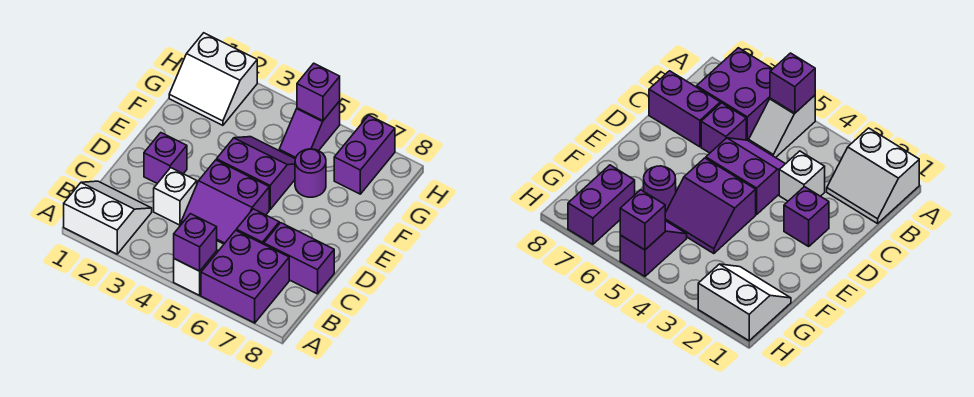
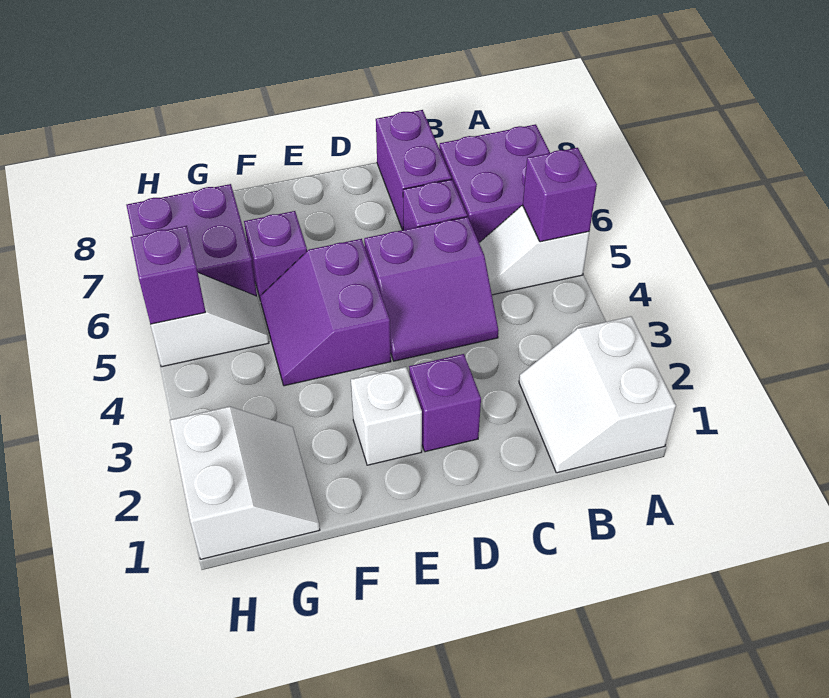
white 1x1 brick [154,168,197,225] -> white 1x1 brick moved to [351,367,422,465]
purple 2x2 slope [181,160,269,244] -> purple 2x2 slope turned to [364,217,498,361]
purple 1x1 round brick [295,149,326,197] -> purple 1x1 brick [244,211,307,301]
purple 1x2 slope [279,101,340,159] -> white 1x2 slope [151,273,269,367]
purple 1x2 brick [334,115,395,194] -> purple 2x2 brick [126,184,257,296]

